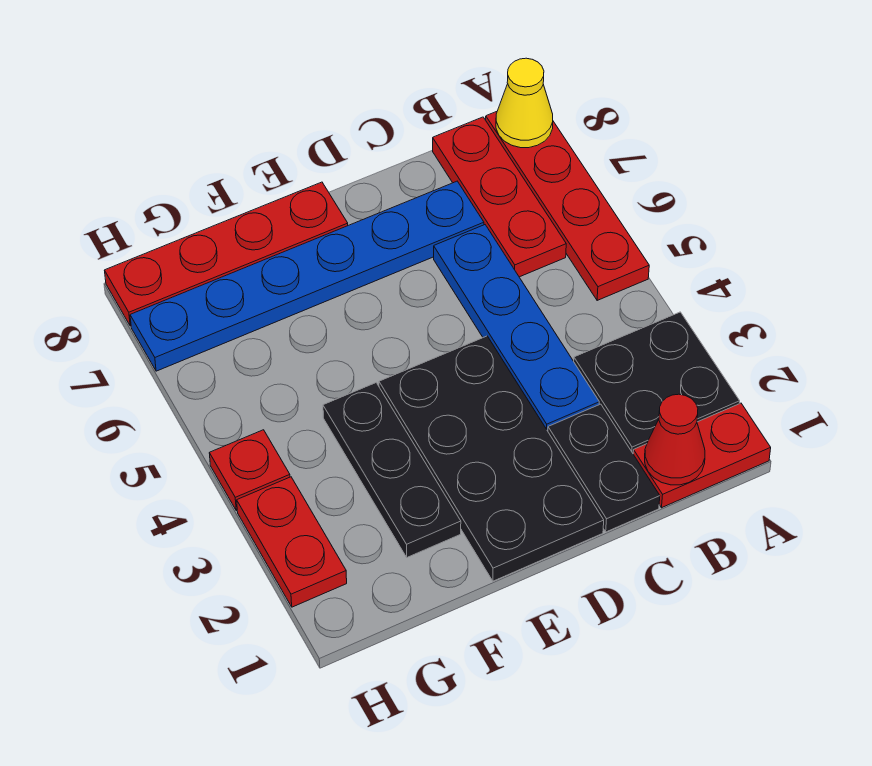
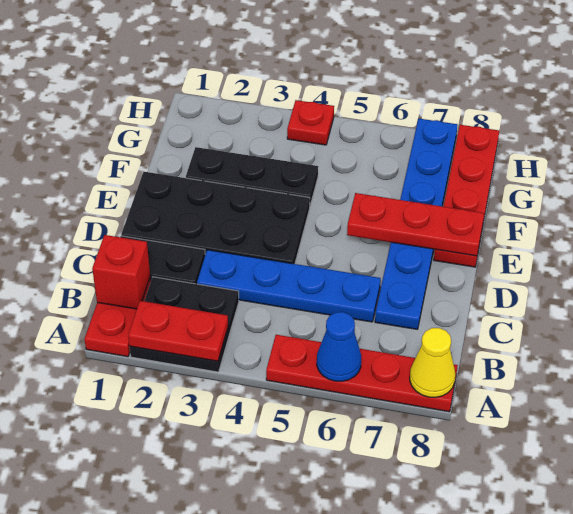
none -> blue 1x1 cone [317,312,361,381]
red 1x1 cone [645,394,705,485] -> red 1x1 brick [92,235,150,309]
red 1x3 plate [433,117,566,277] -> red 1x3 plate moved to [347,193,484,256]
red 1x2 plate [237,477,347,607] -> red 1x2 plate moved to [128,301,228,361]

